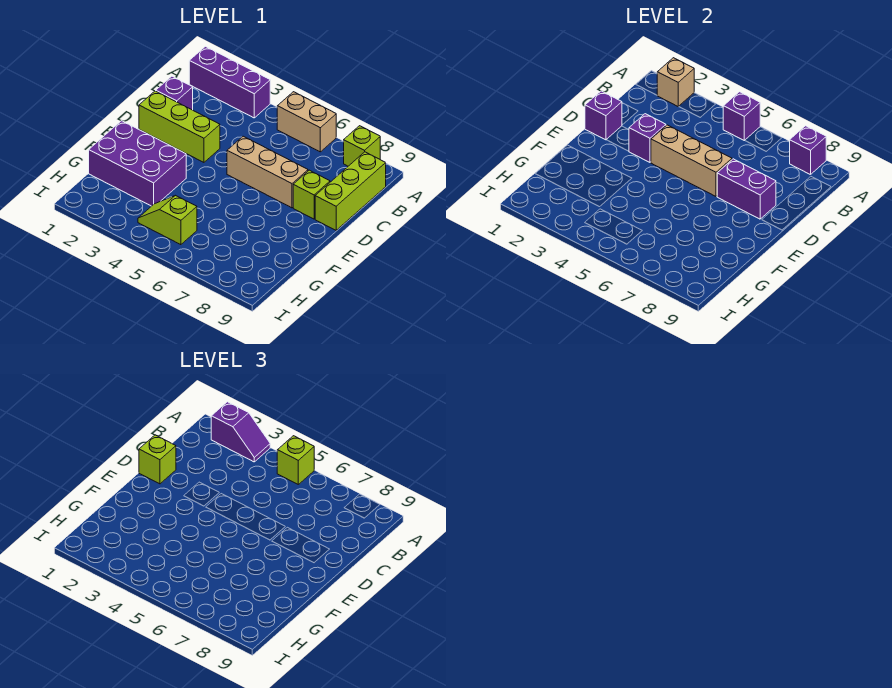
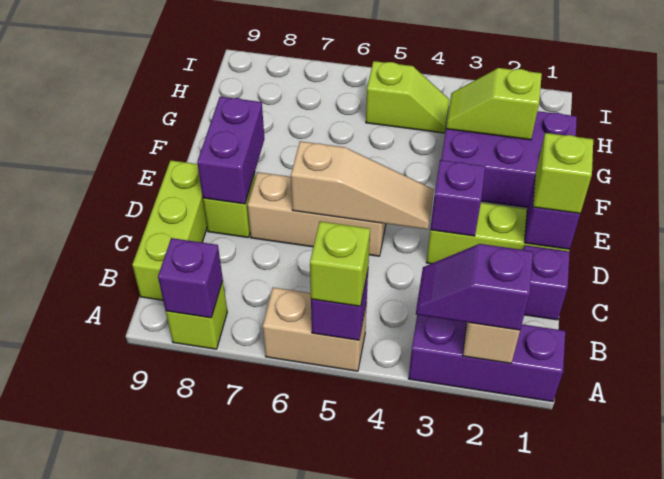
tan 1x3 brick [651,125,732,196] -> tan 1x3 slope [291,141,434,229]
purple 1x2 brick [717,159,776,219] -> purple 1x2 brick turned to [197,97,264,204]
none -> lime 1x2 slope [446,68,542,140]

